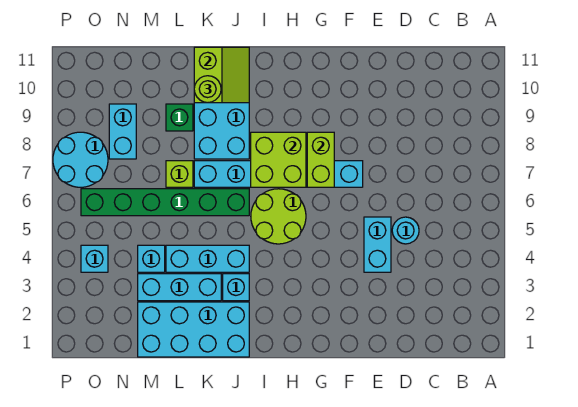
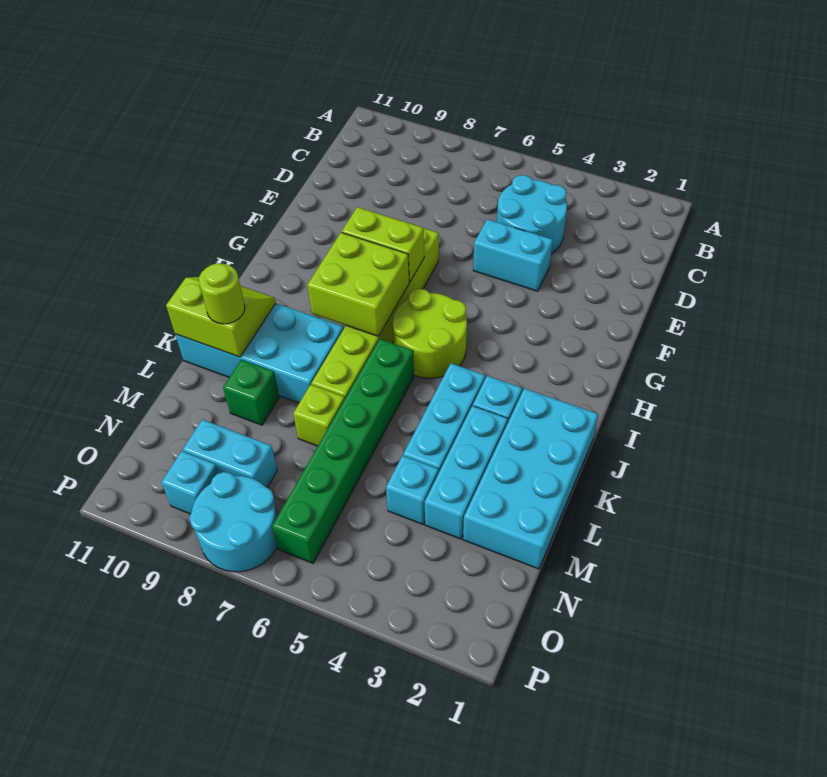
cyan 1x1 round brick [392,217,419,244] -> cyan 2x2 round brick [497,175,567,253]
cyan 1x6 brick [194,161,363,187] -> lime 1x6 brick [311,228,439,398]
cyan 1x1 brick [81,245,108,272] -> cyan 1x1 brick moved to [162,451,219,514]

